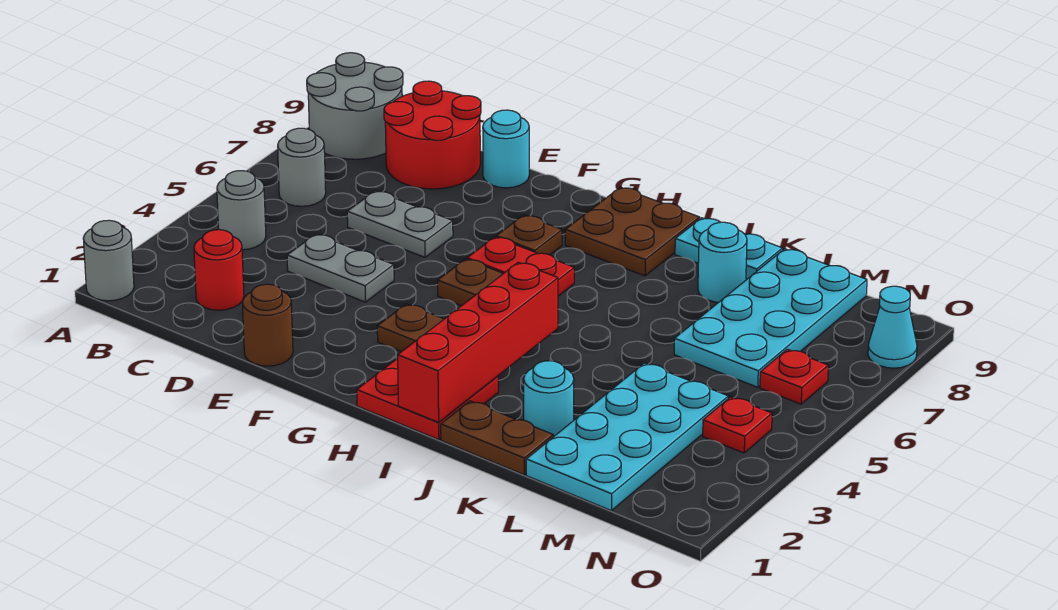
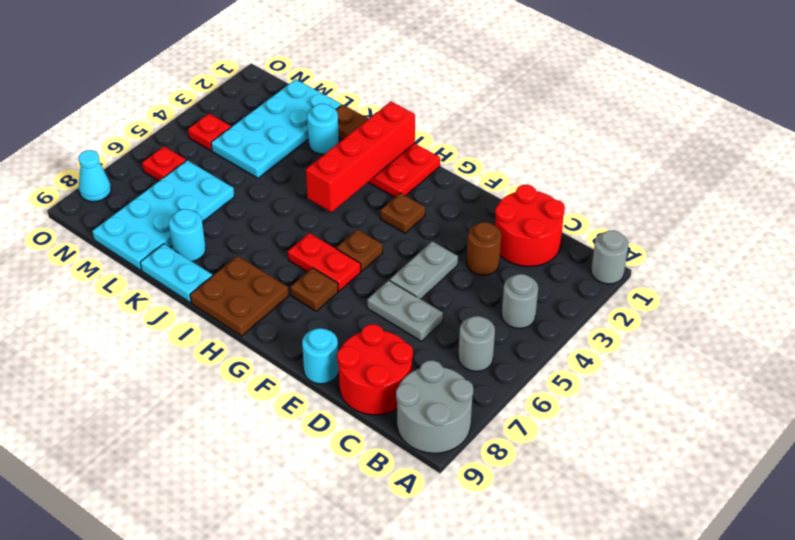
red 1x1 round brick [194,230,244,310] -> red 2x2 round brick [495,185,565,266]
grey 1x2 plate [287,234,394,302] -> grey 1x2 plate turned to [390,241,458,299]
brown 1x1 round brick [242,284,293,366] -> brown 1x1 round brick moved to [467,222,501,275]

